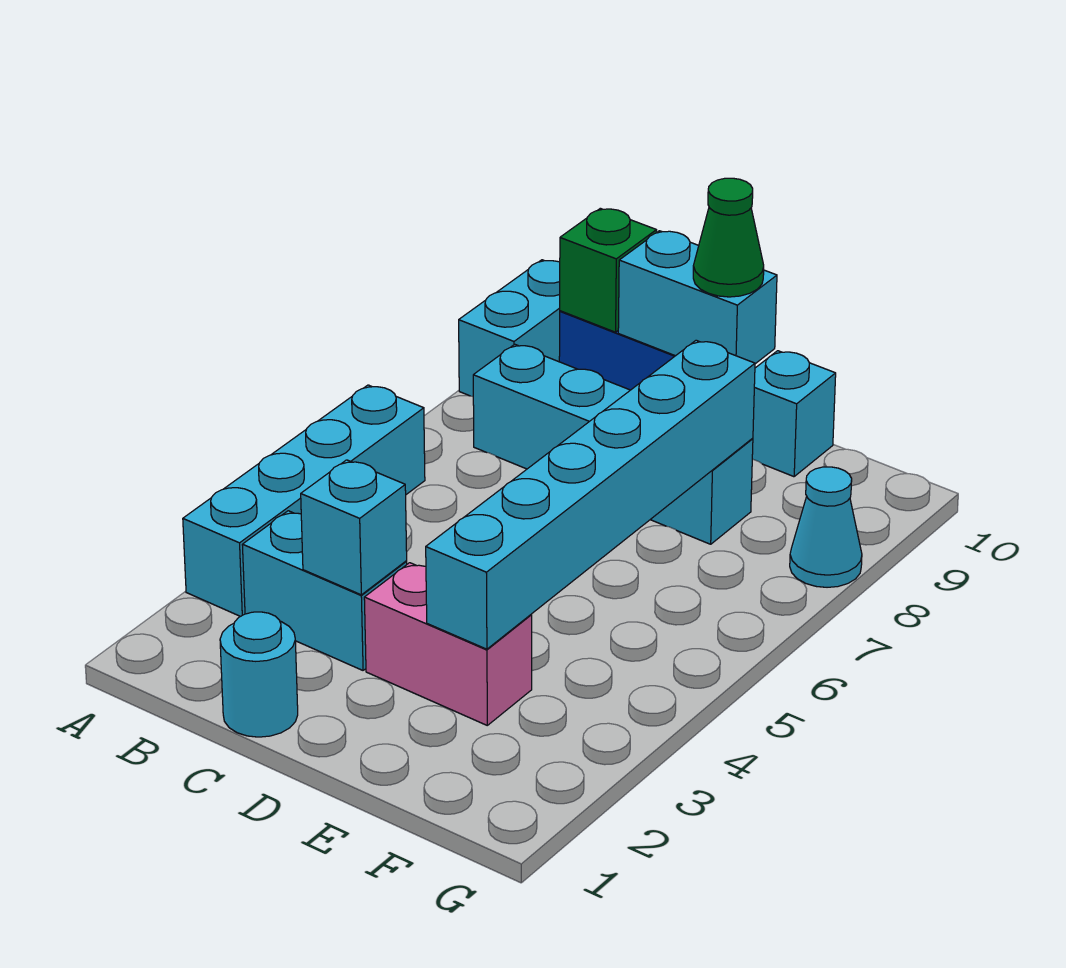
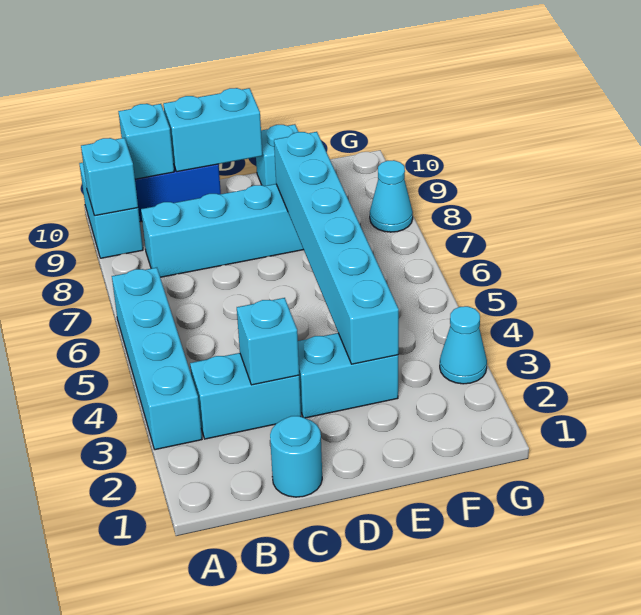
none -> cyan 1x1 brick [81,138,138,216]
green 1x1 brick [560,208,657,332] -> cyan 1x1 brick [118,104,174,179]
pink 1x2 brick [364,563,532,725] -> cyan 1x2 brick [298,333,398,418]
green 1x1 cone [693,178,764,297] -> none
none -> cyan 1x1 cone [440,306,487,384]

